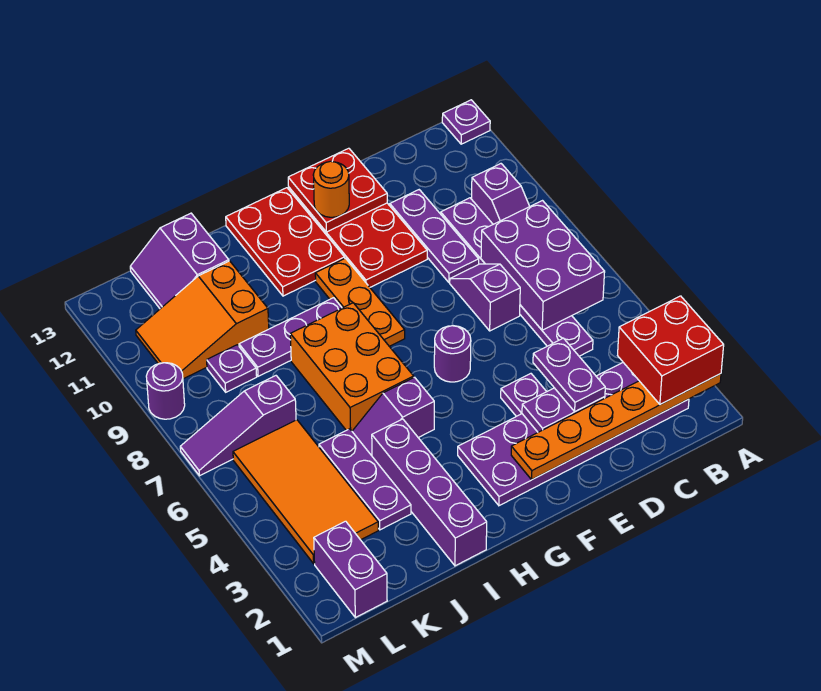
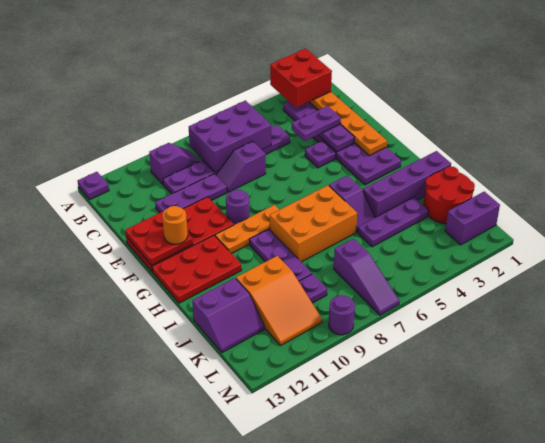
purple 1x1 round brick [434,326,471,382] -> purple 1x1 round brick moved to [226,190,250,225]
none -> red 2x2 round brick [424,166,475,224]
orange 2x4 tile [233,420,378,564] -> none

